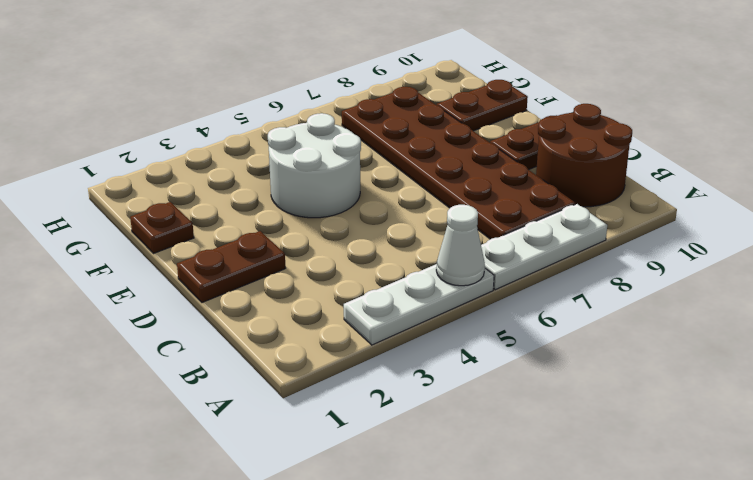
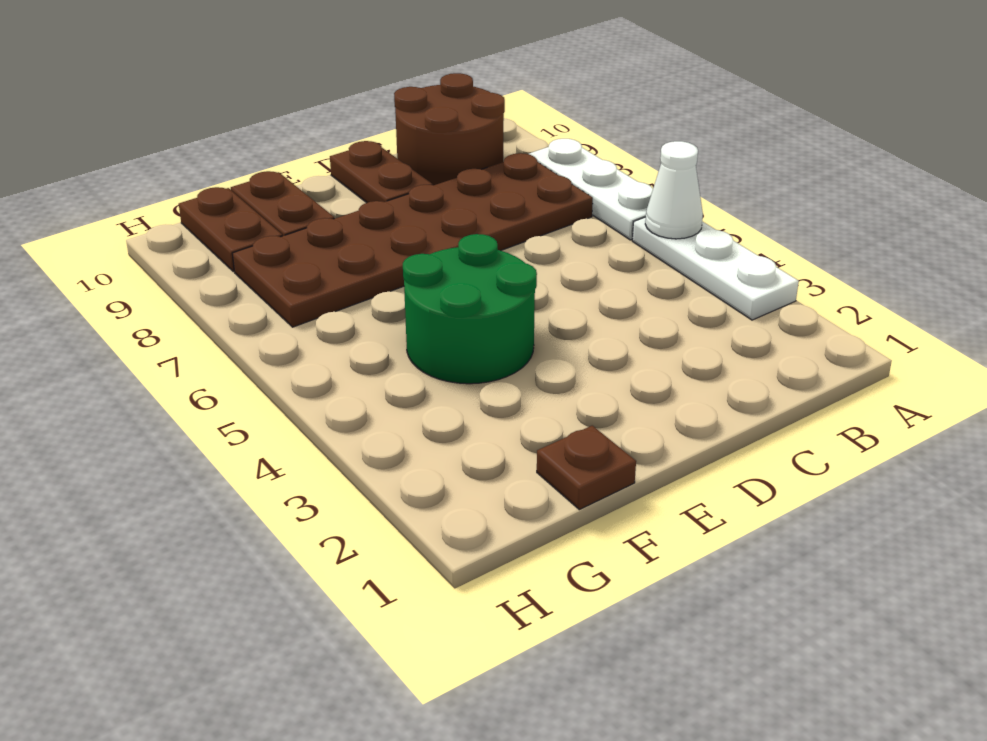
brown 1x2 plate [177,231,285,302] -> brown 1x2 plate moved to [179,187,282,272]
white 2x2 round brick [268,113,361,218] -> green 2x2 round brick [403,234,537,384]

